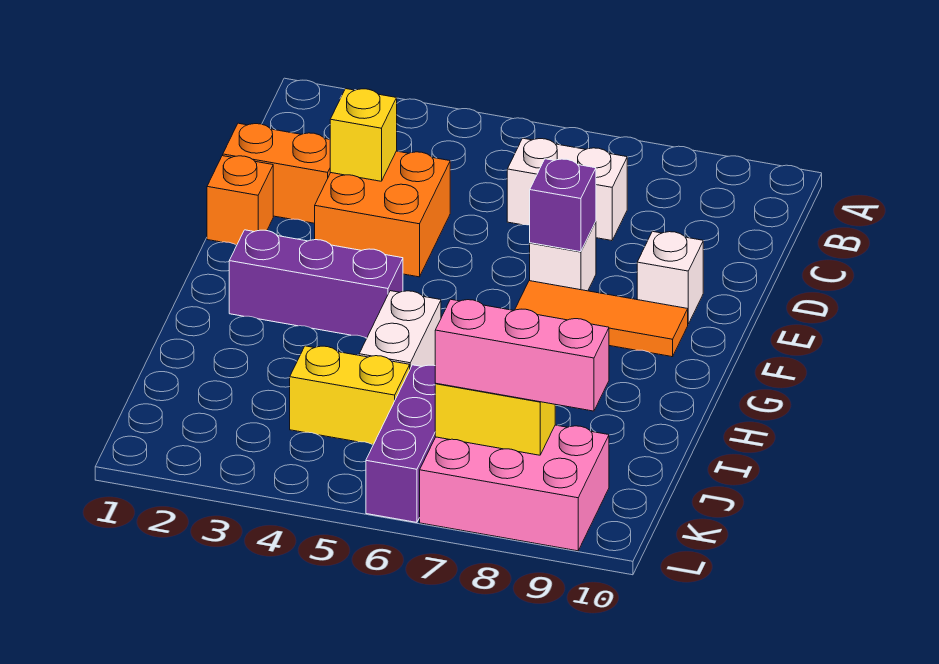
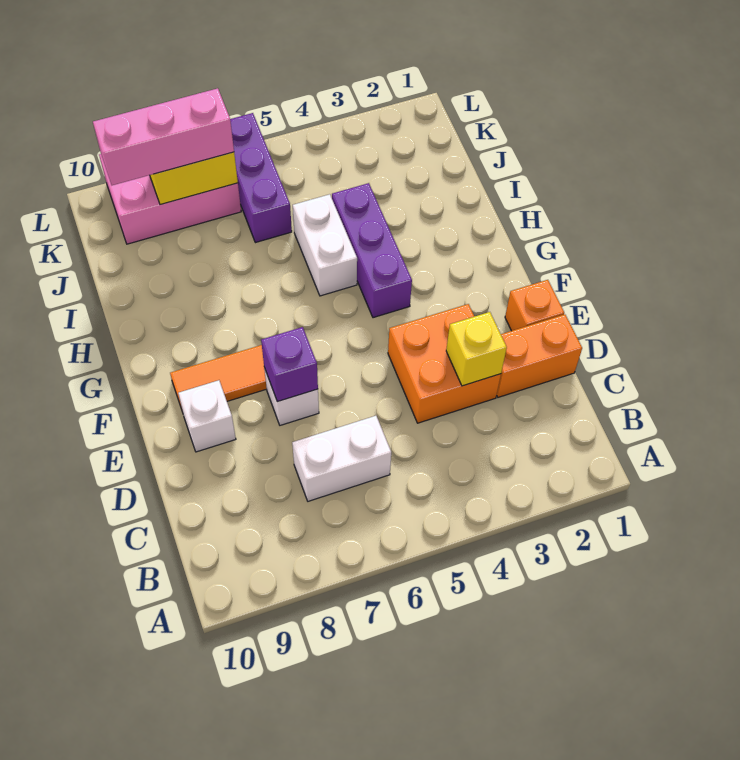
purple 1x3 brick [229,230,403,338] -> purple 1x3 brick turned to [332,183,412,318]
yellow 1x2 brick [290,346,410,445] -> none

